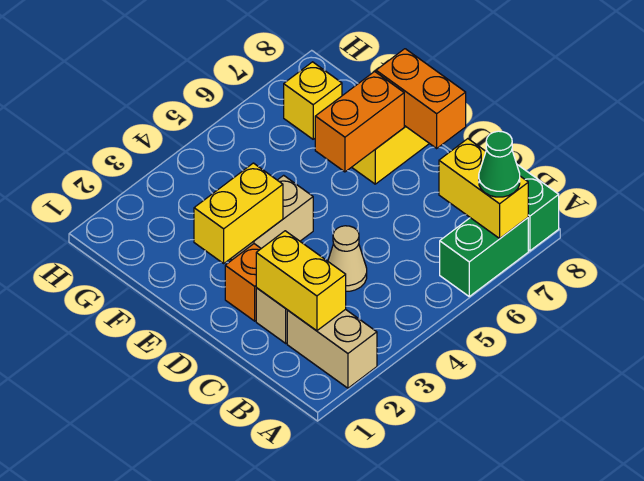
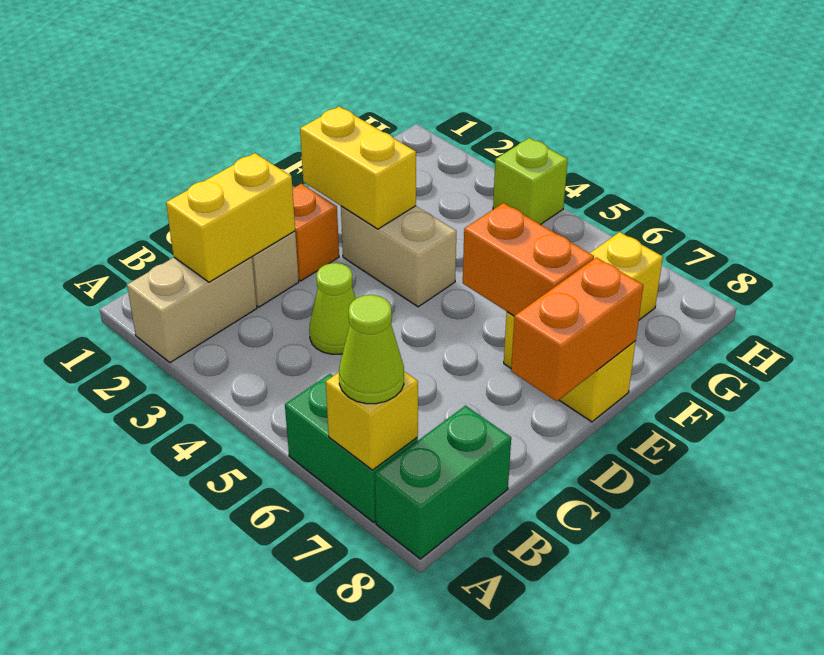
yellow 1x2 brick [439,139,528,238] -> yellow 1x1 brick [326,372,418,470]
green 1x1 cone [479,131,520,197] -> lime 1x1 cone [339,295,404,404]
tan 1x1 cone [328,226,367,291] -> lime 1x1 cone [309,263,356,354]
none -> lime 1x1 brick [493,138,568,225]

